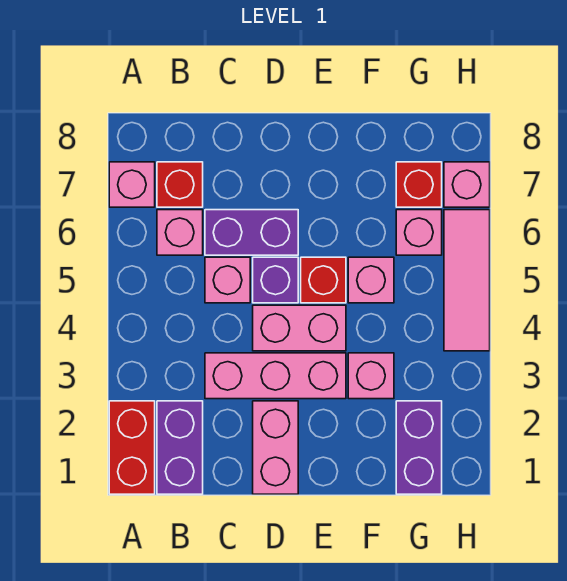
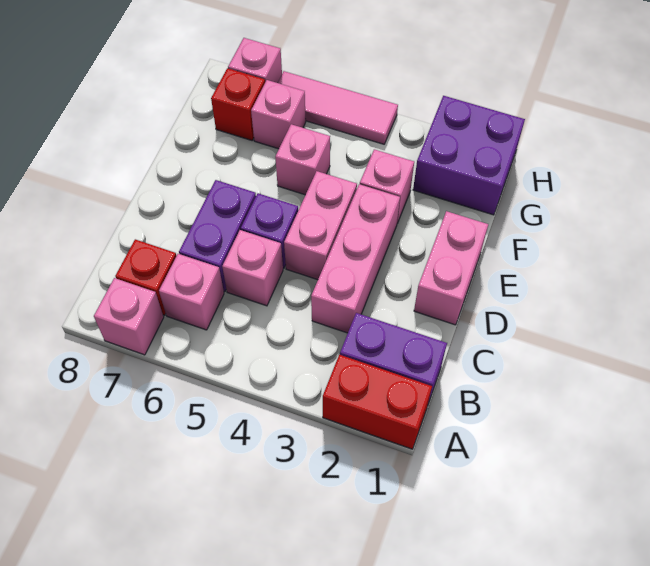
pink 1x2 brick [253,401,298,494] -> pink 1x2 brick turned to [414,211,488,325]
red 1x1 brick [301,257,346,303] -> none
purple 1x2 brick [396,401,442,494] -> purple 2x2 brick [413,96,525,215]

